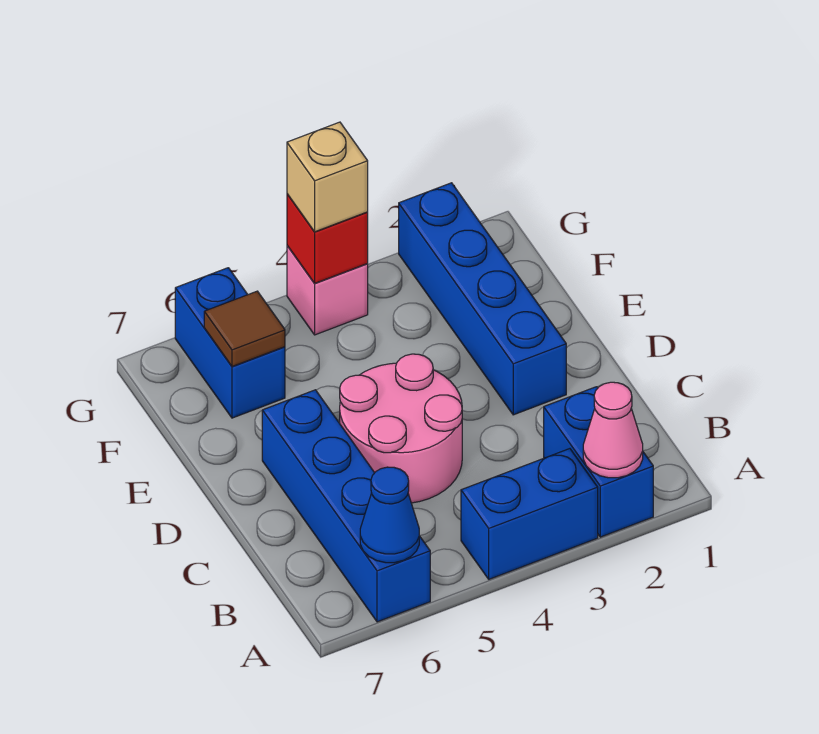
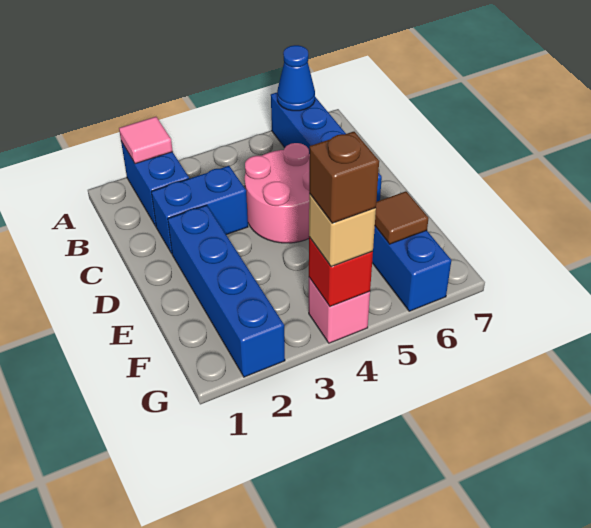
pink 1x1 cone [583,382,643,478] -> pink 1x1 tile [119,117,173,164]
blue 1x2 brick [461,449,598,579] -> blue 1x2 brick moved to [151,166,248,253]
none -> brown 1x1 brick [309,132,379,223]

